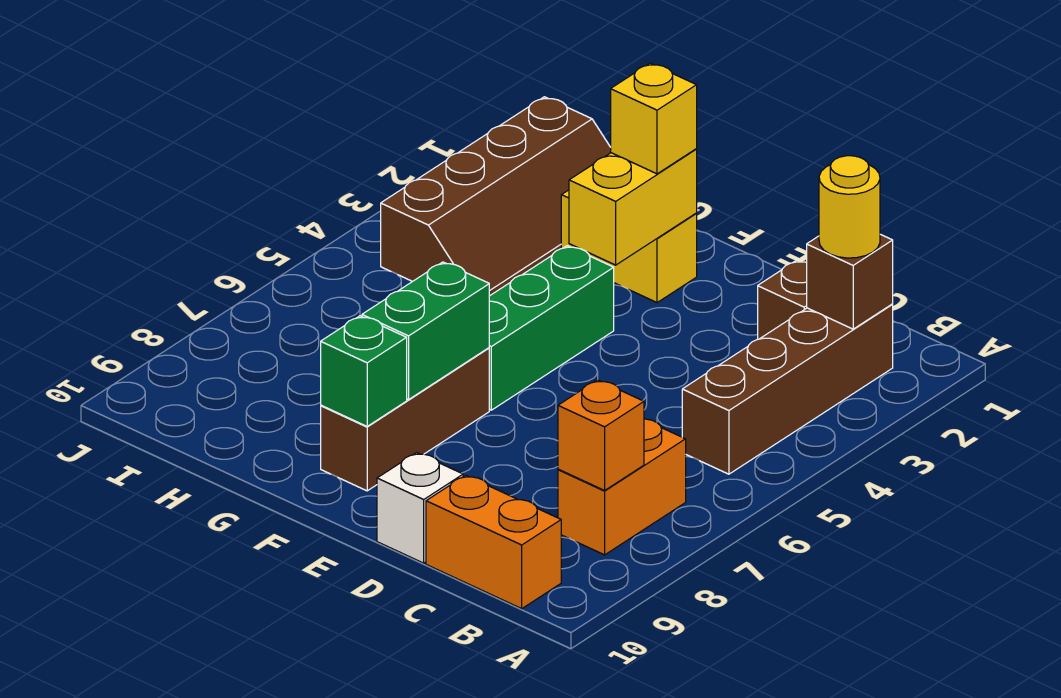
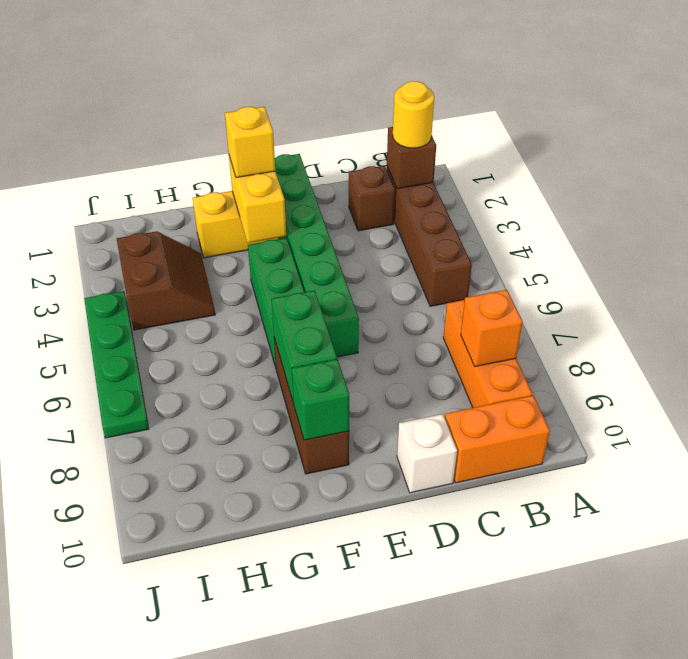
orange 1x2 brick [558,419,686,555] -> orange 1x3 brick [443,300,533,408]
none -> green 1x6 brick [275,154,359,357]
brown 2x4 slope [381,97,611,296] -> brown 2x2 slope [117,231,215,330]
none -> green 1x4 plate [84,291,149,438]

